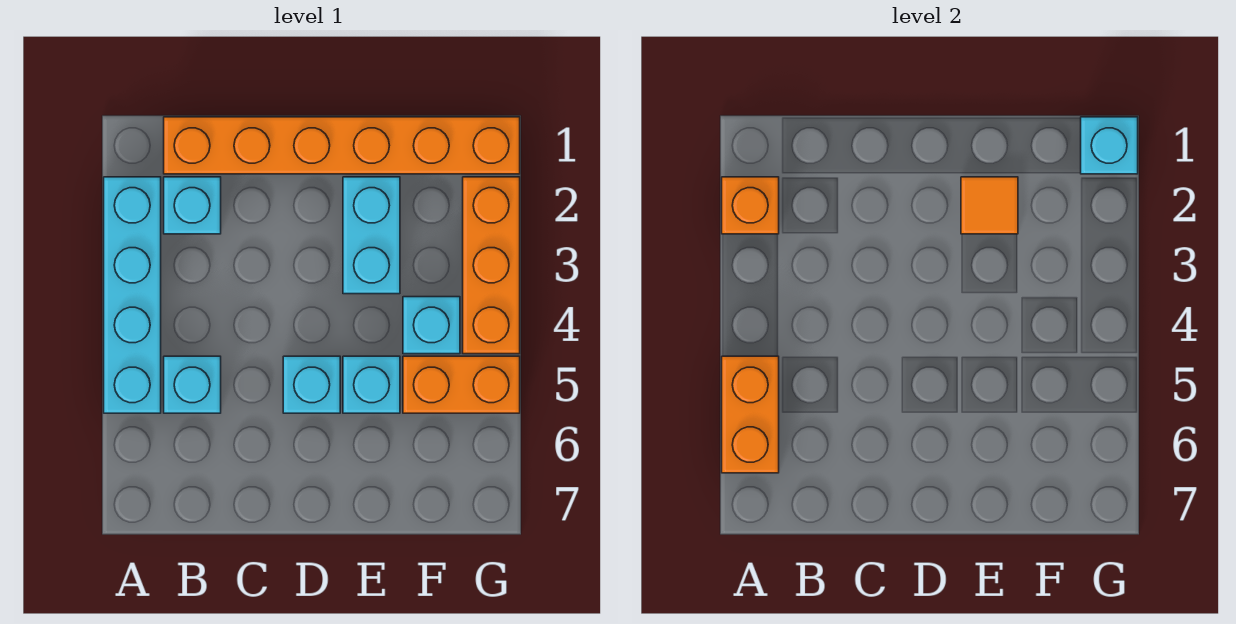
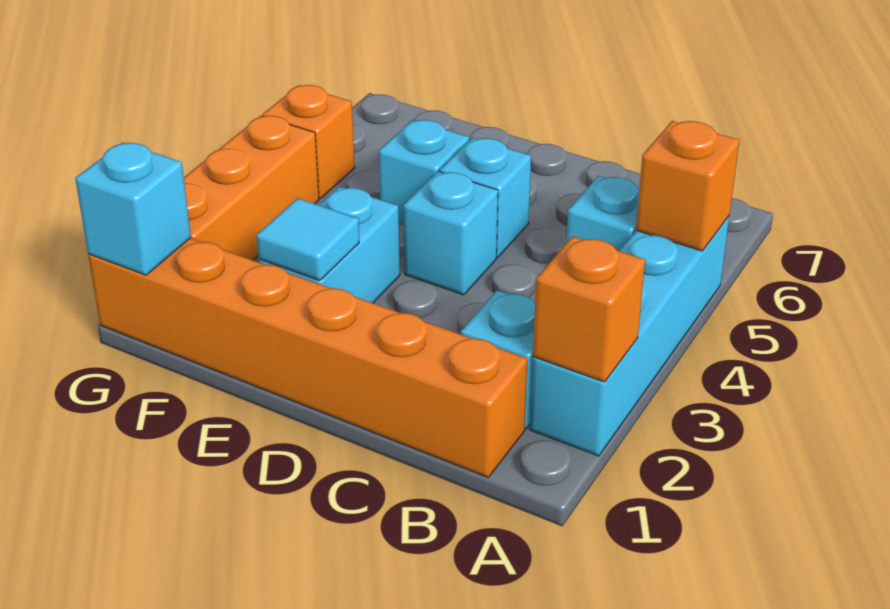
orange 1x2 brick [722,356,779,473] -> orange 1x1 brick [636,121,739,251]
orange 1x1 tile [961,177,1018,234] -> cyan 1x1 tile [256,198,359,281]
cyan 1x1 brick [403,297,460,354] -> cyan 1x1 brick moved to [403,171,498,295]
orange 1x2 brick [403,356,520,413] -> orange 1x1 brick [263,85,355,199]

